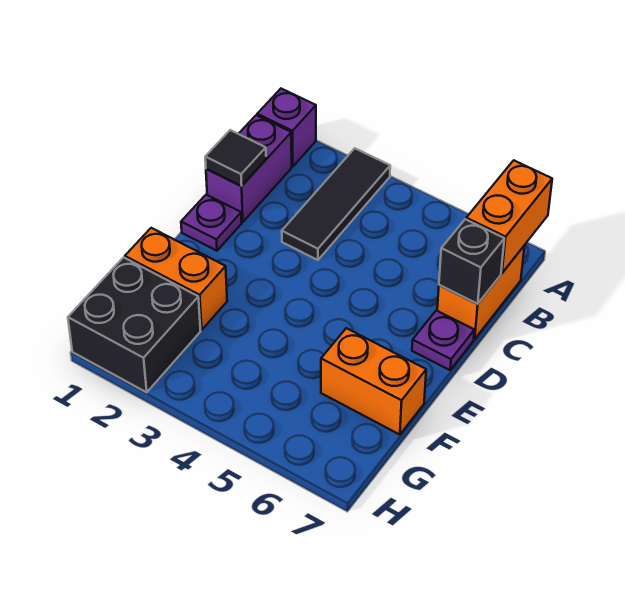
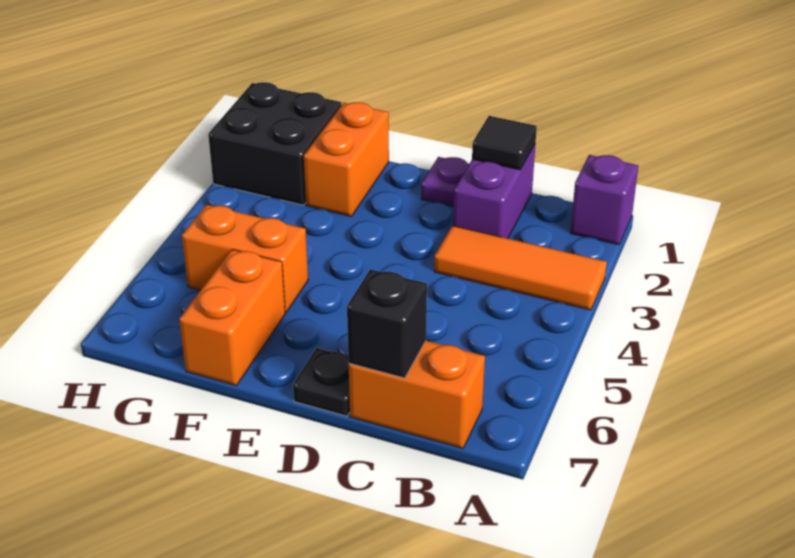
black 1x3 tile [282,148,390,260] -> orange 1x3 tile [434,226,607,310]
orange 1x2 brick [466,160,552,273] -> orange 1x2 brick moved to [182,205,308,312]
purple 1x2 brick [206,115,292,222] -> purple 1x2 brick turned to [453,145,535,238]
purple 1x1 plate [412,310,474,370] -> black 1x1 plate [293,348,350,416]

